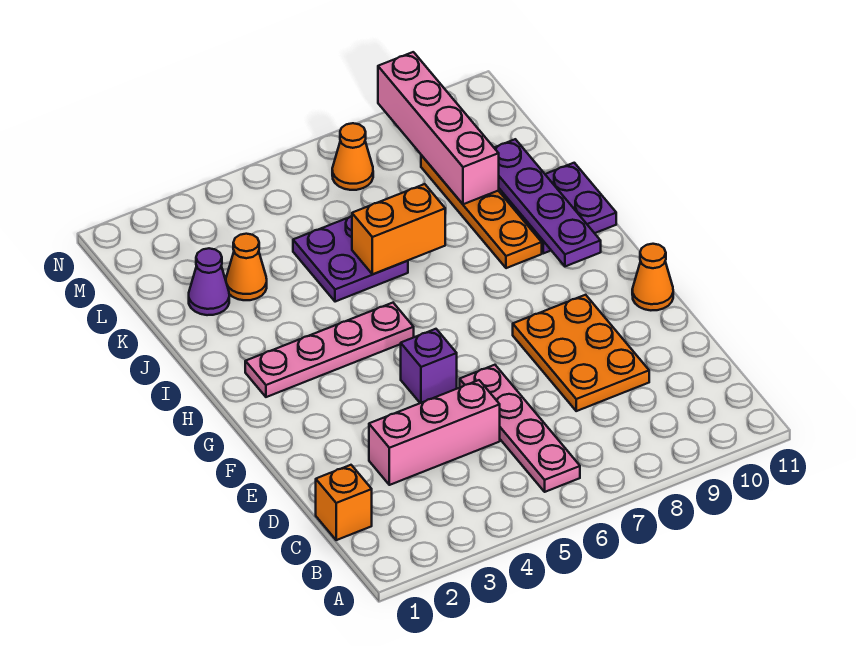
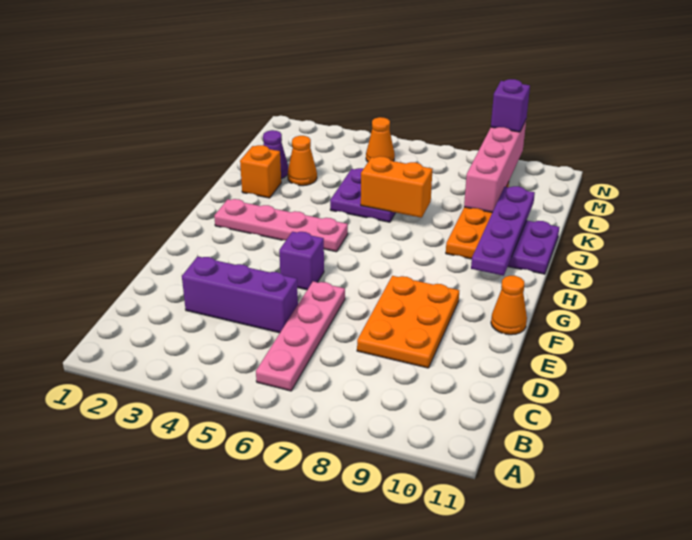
orange 1x1 brick [316,465,372,540] -> orange 1x1 brick moved to [240,145,281,198]
pink 1x3 brick [369,380,500,485] -> purple 1x3 brick [182,256,298,333]
orange 1x1 cone [332,123,373,190] -> orange 1x1 cone moved to [366,117,395,162]
none -> purple 1x1 brick [491,79,530,132]

